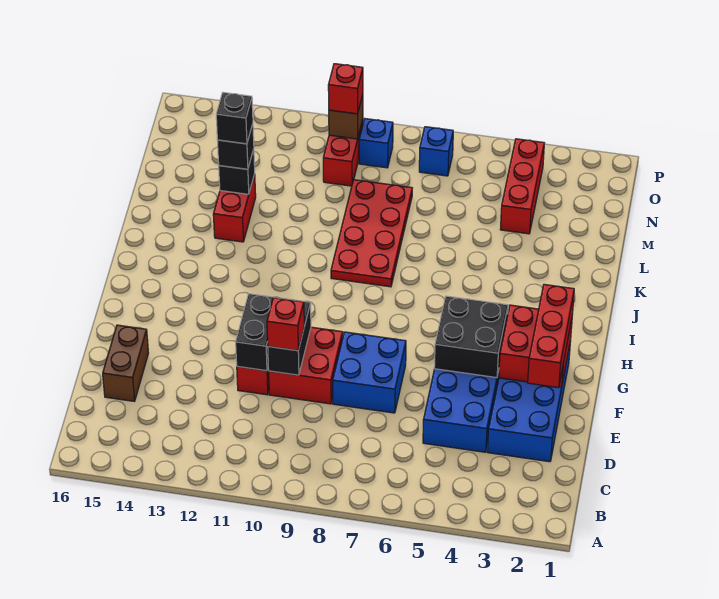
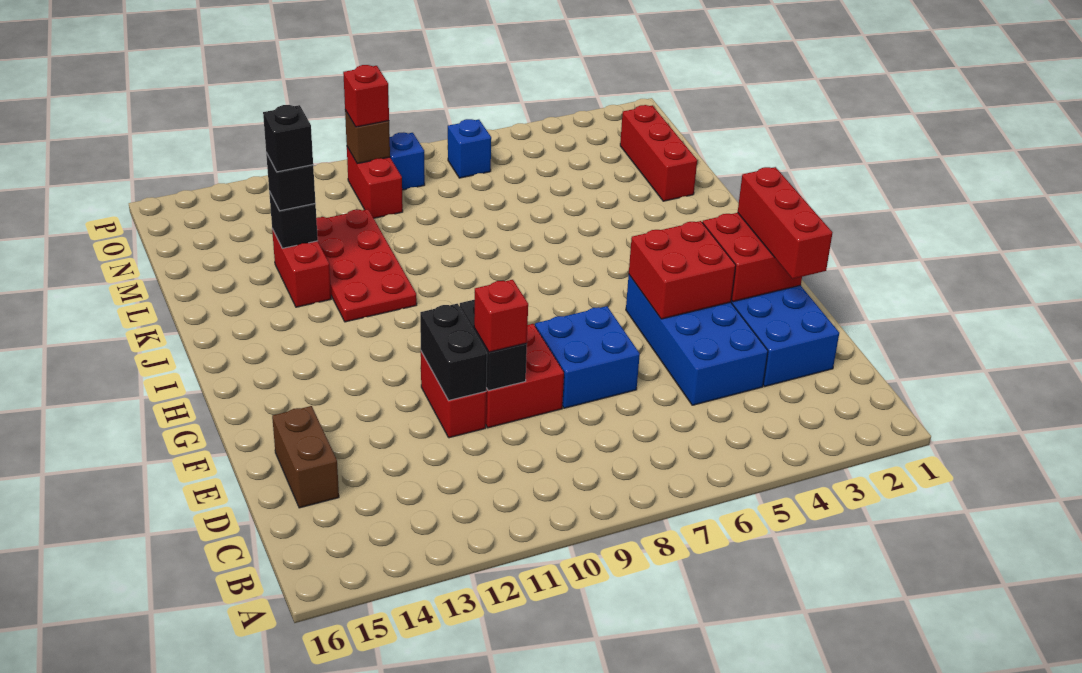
black 2x2 brick [434,296,508,378] -> red 2x2 brick [629,221,736,319]
red 2x4 plate [331,180,412,287] -> red 2x4 plate moved to [316,209,417,322]
red 1x3 brick [500,139,544,234] -> red 1x3 brick moved to [620,105,697,201]

